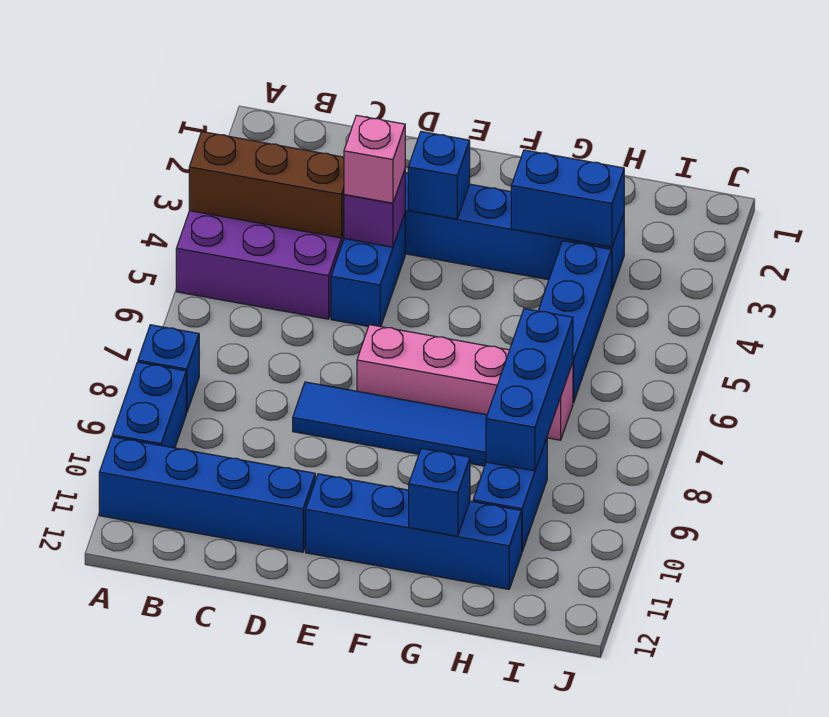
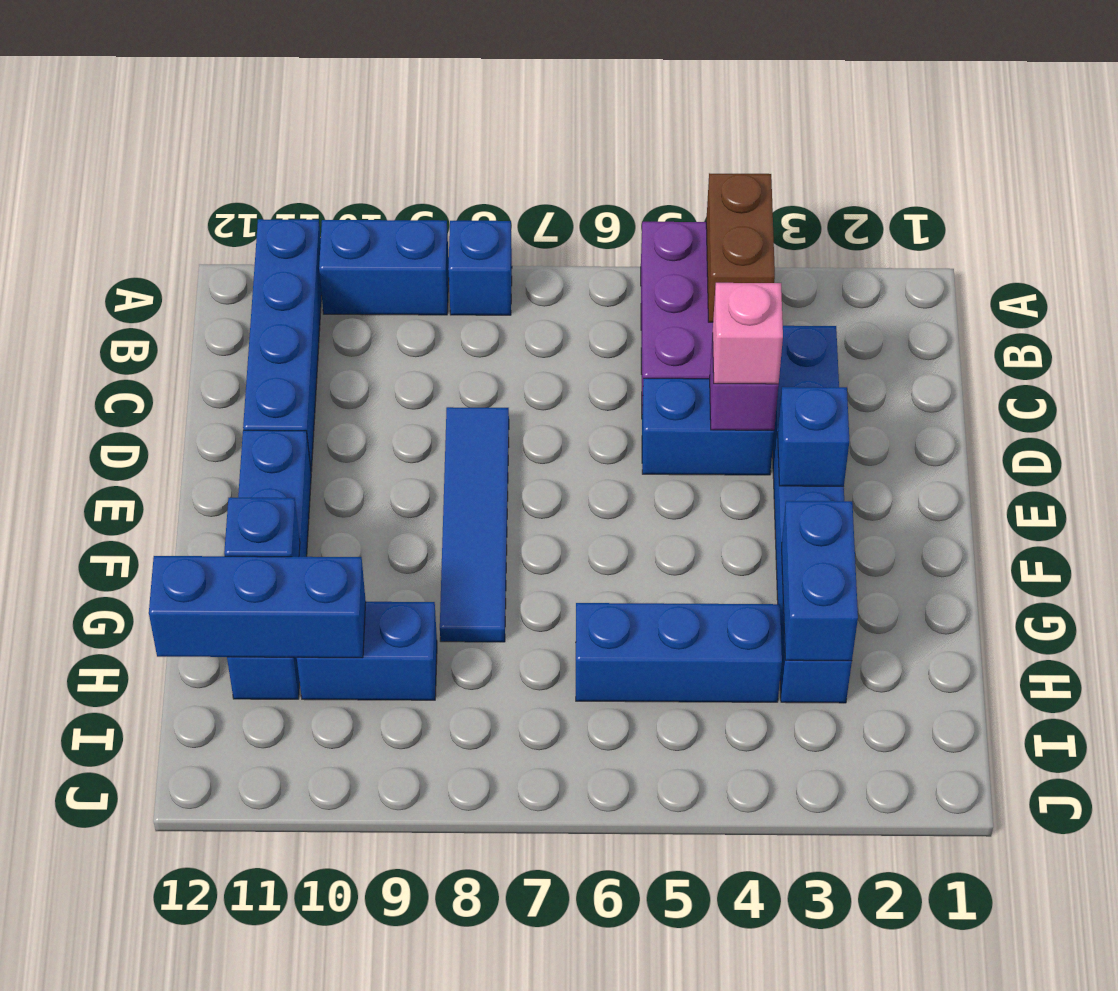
brown 1x3 brick [189,132,344,238] -> brown 1x2 brick [706,173,775,322]
pink 1x4 brick [357,325,573,440] -> none
blue 1x3 brick [486,309,573,471] -> blue 1x3 brick moved to [149,556,366,658]

